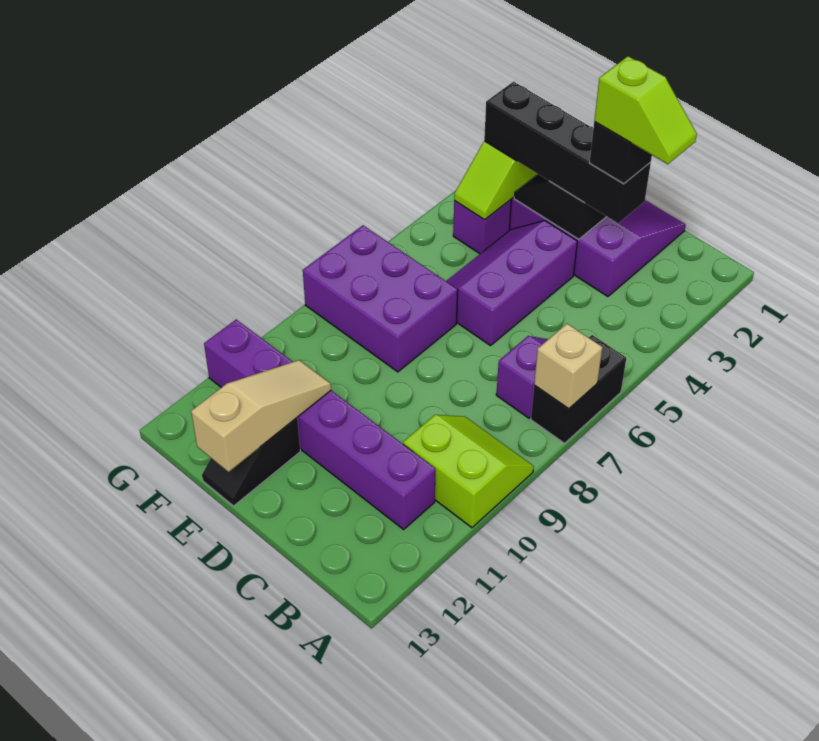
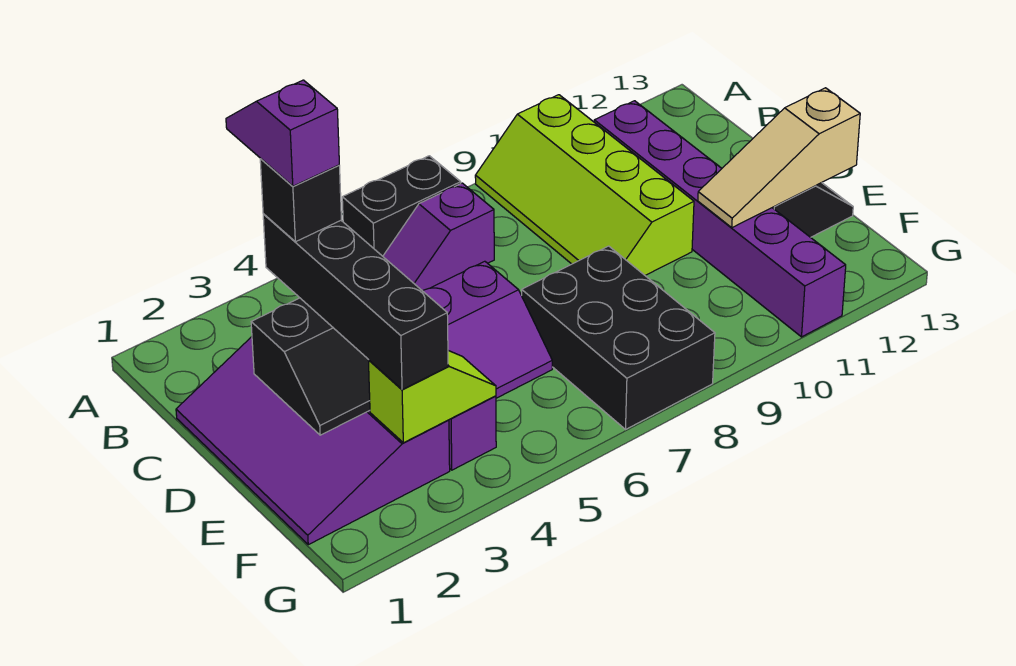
tan 1x1 brick [534,324,602,409] -> none
lime 2x2 slope [403,415,534,528] -> lime 2x4 slope [475,95,694,275]
lime 1x2 slope [594,56,697,164] -> purple 1x2 slope [226,80,339,186]
purple 2x3 brick [303,225,458,372] -> black 2x3 brick [522,246,715,429]

